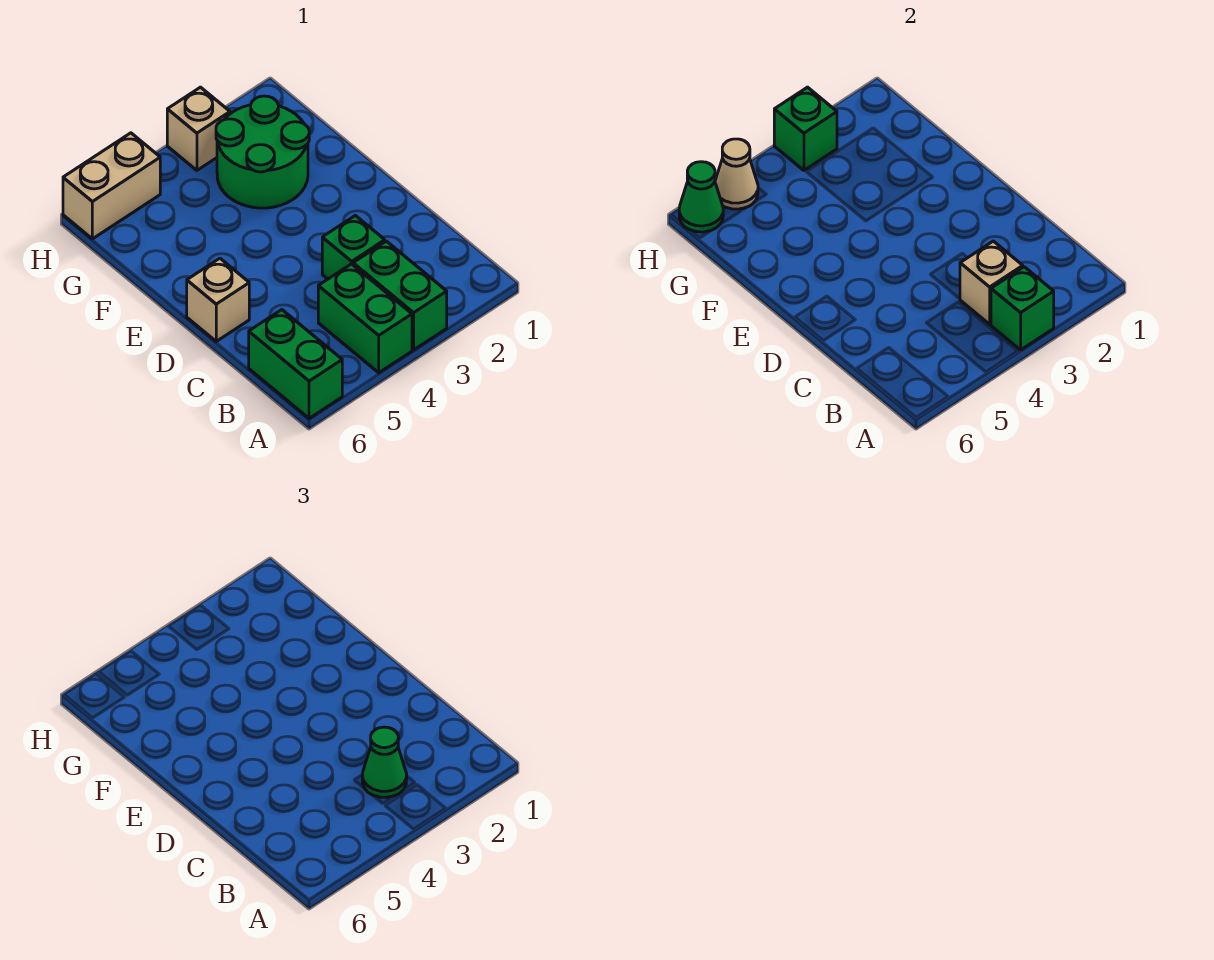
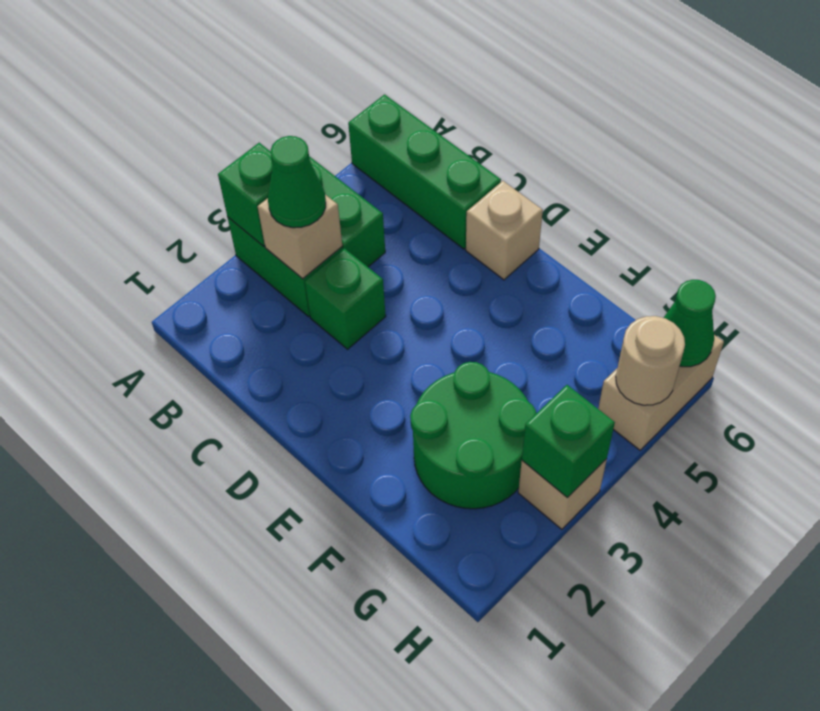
green 1x2 brick [249,310,342,418] -> green 1x3 brick [348,95,501,249]
tan 1x1 cone [715,139,758,209] -> tan 1x1 round brick [616,316,685,405]

